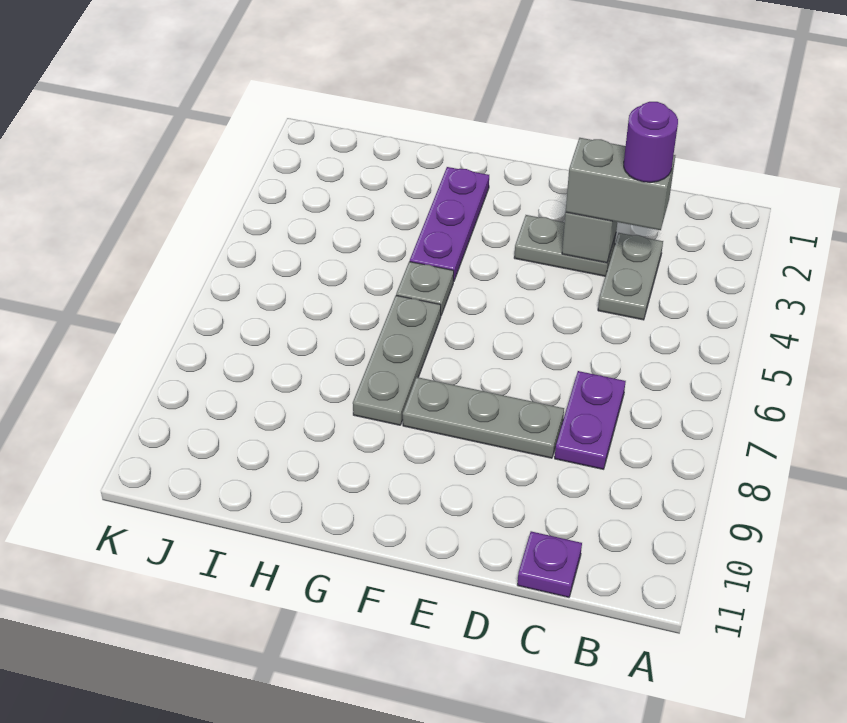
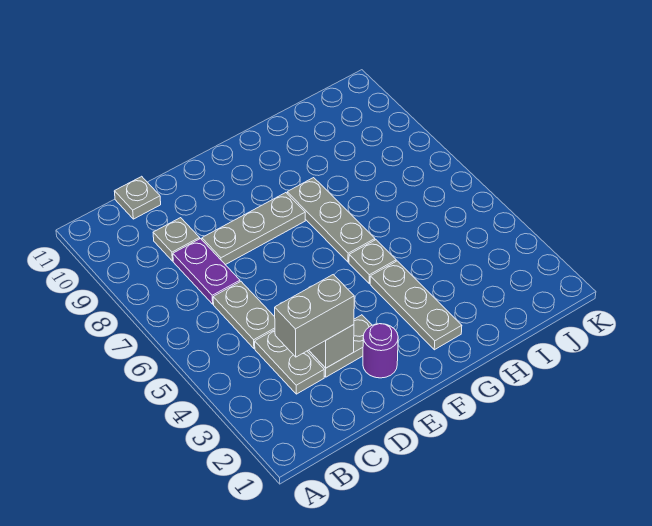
purple 1x1 round brick [624,102,678,182] -> purple 1x1 round brick moved to [363,324,398,378]
none -> grey 1x2 plate [213,282,275,348]
none -> grey 1x1 plate [153,218,200,261]
purple 1x1 plate [518,531,582,597] -> grey 1x1 plate [114,176,161,219]
purple 1x3 plate [410,167,489,282] -> grey 1x3 plate [370,261,462,350]

